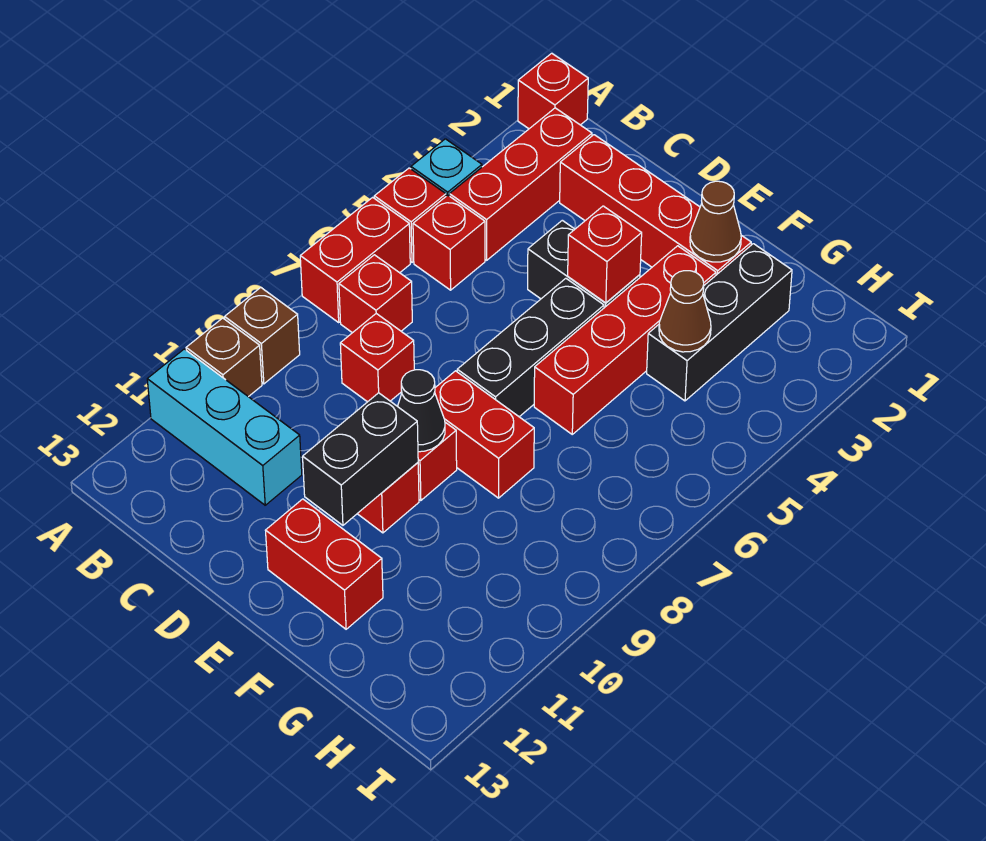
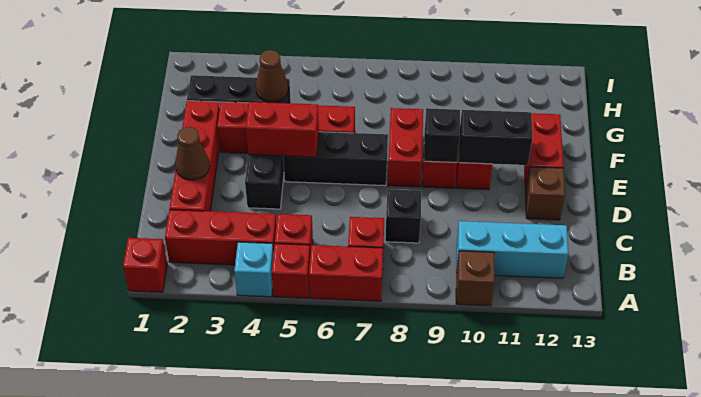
brown 1x1 brick [225,288,300,384] -> brown 1x1 brick moved to [525,167,565,220]
cyan 1x3 brick [147,349,302,505] -> cyan 1x3 brick turned to [456,221,568,278]
red 1x1 brick [340,314,414,402] -> black 1x1 brick [385,189,421,243]
red 1x1 brick [568,206,642,303] -> red 1x2 brick [246,102,319,157]
black 1x1 cone [398,370,445,452] -> black 1x1 brick [424,108,460,162]
brown 1x1 cone [690,181,741,262] -> brown 1x1 cone moved to [175,127,210,180]

